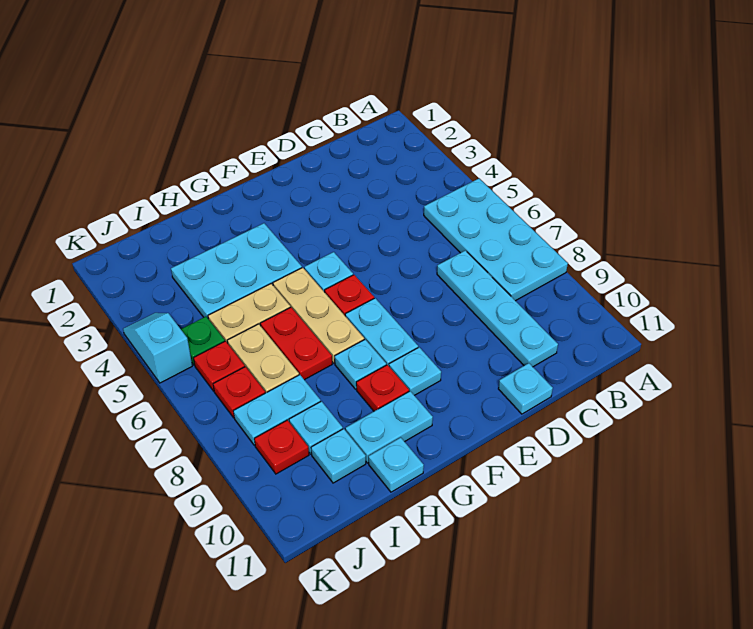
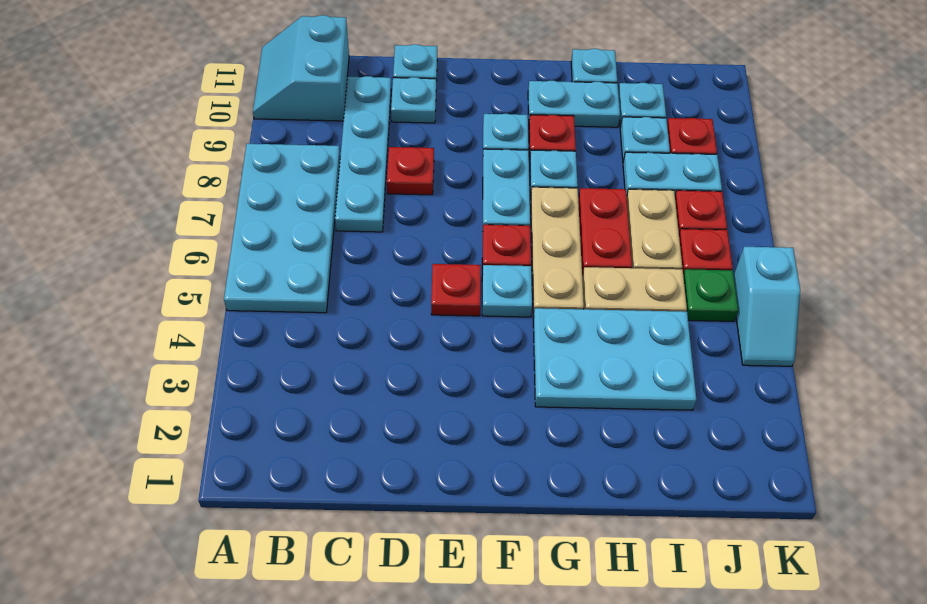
none -> cyan 2x2 slope [253,15,349,121]
none -> red 1x1 plate [387,147,434,195]
none -> cyan 1x1 plate [391,77,436,123]
none -> red 1x1 plate [431,264,481,316]

